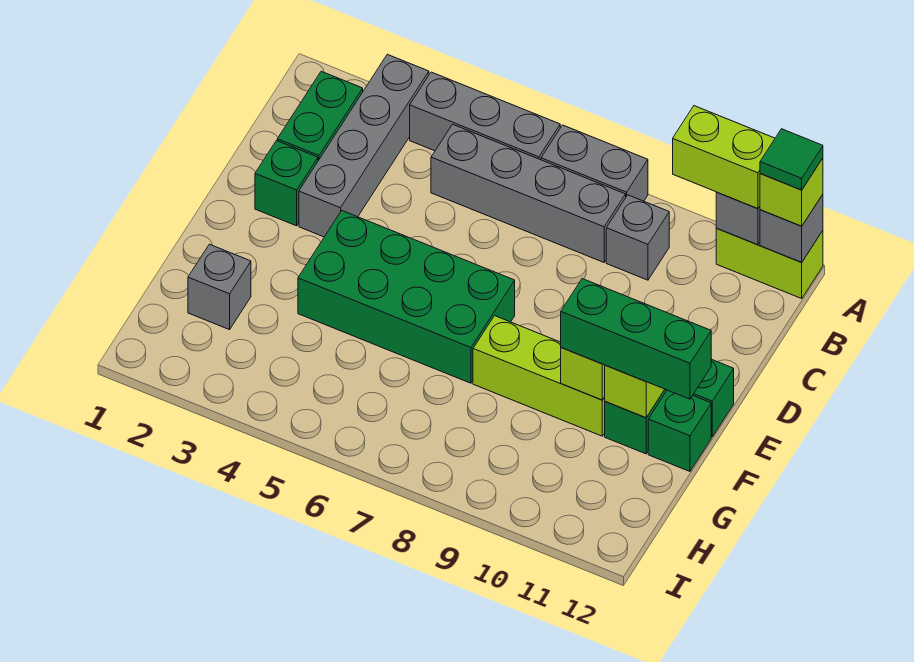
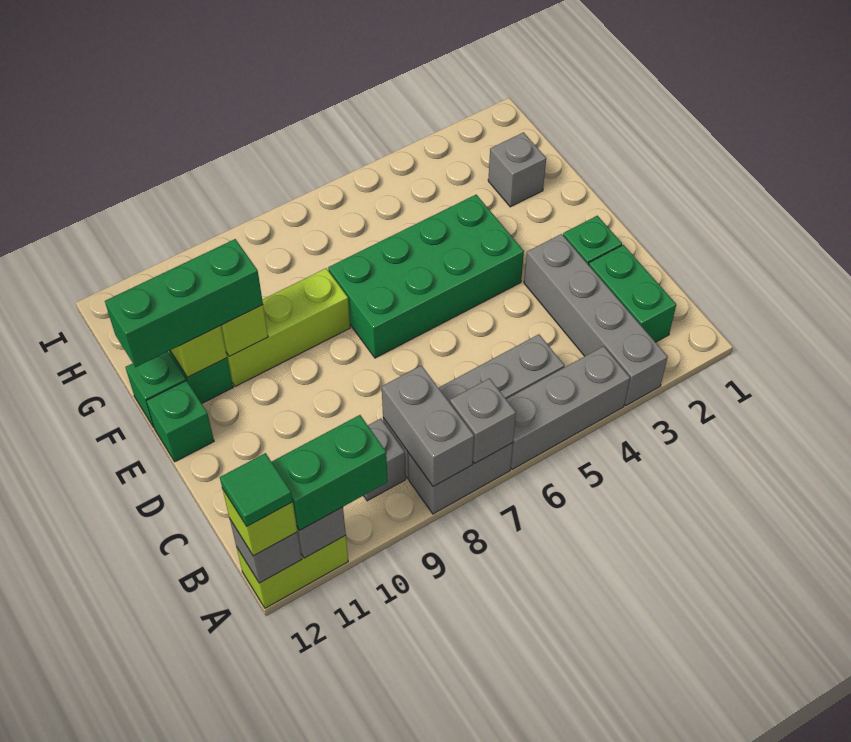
none -> grey 1x1 brick [450,378,516,464]
none -> grey 1x2 brick [382,365,474,487]
lime 1x2 brick [673,106,775,208] -> green 1x2 brick [272,415,388,530]

